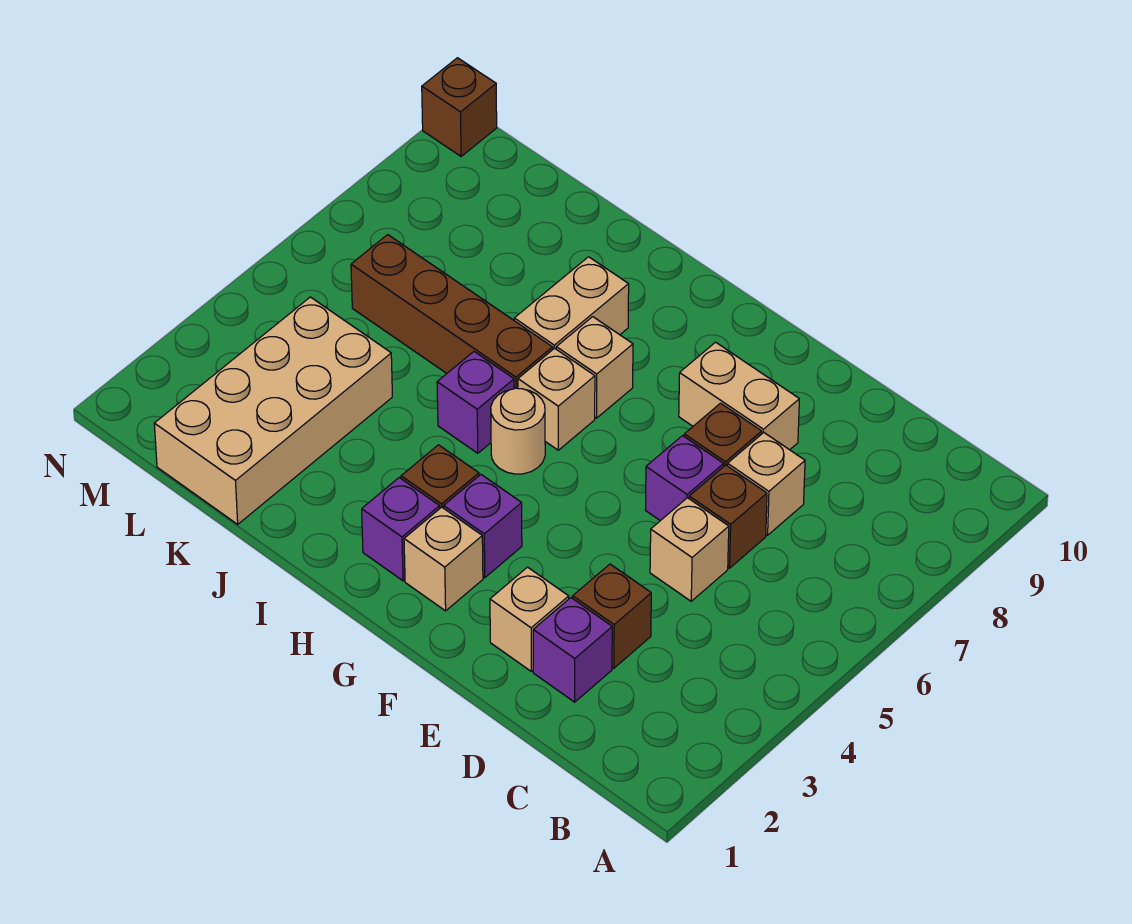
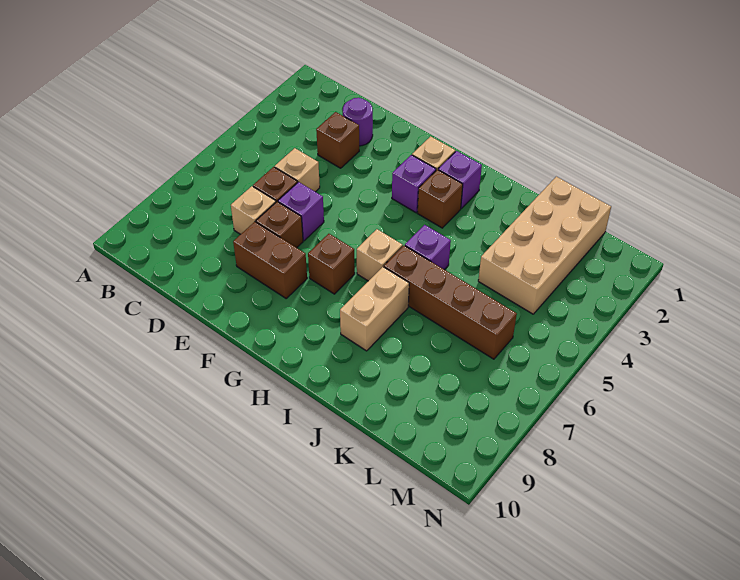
purple 1x1 brick [533,598,612,702] -> purple 1x1 round brick [343,98,373,146]
tan 1x1 brick [490,567,569,671] -> none
tan 1x2 brick [679,342,799,450] -> brown 1x2 brick [233,222,307,298]
tan 1x1 round brick [491,388,545,474] -> none
tan 1x1 brick [556,317,633,418] -> none
brown 1x1 brick [422,58,497,156] -> brown 1x1 brick moved to [308,234,355,294]

